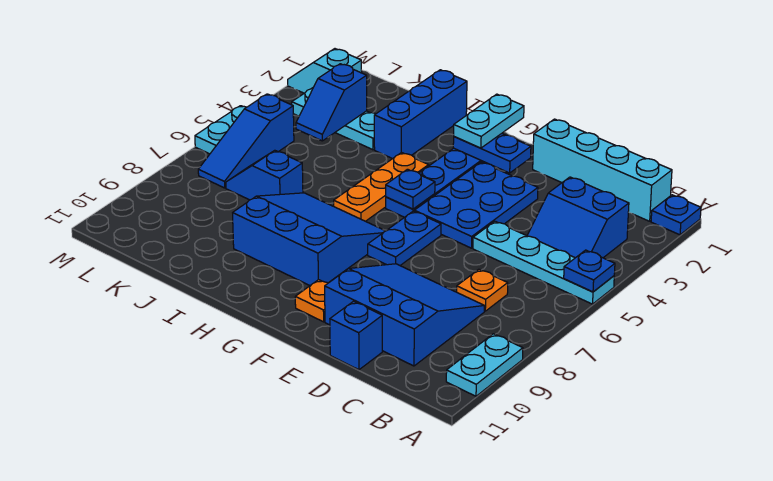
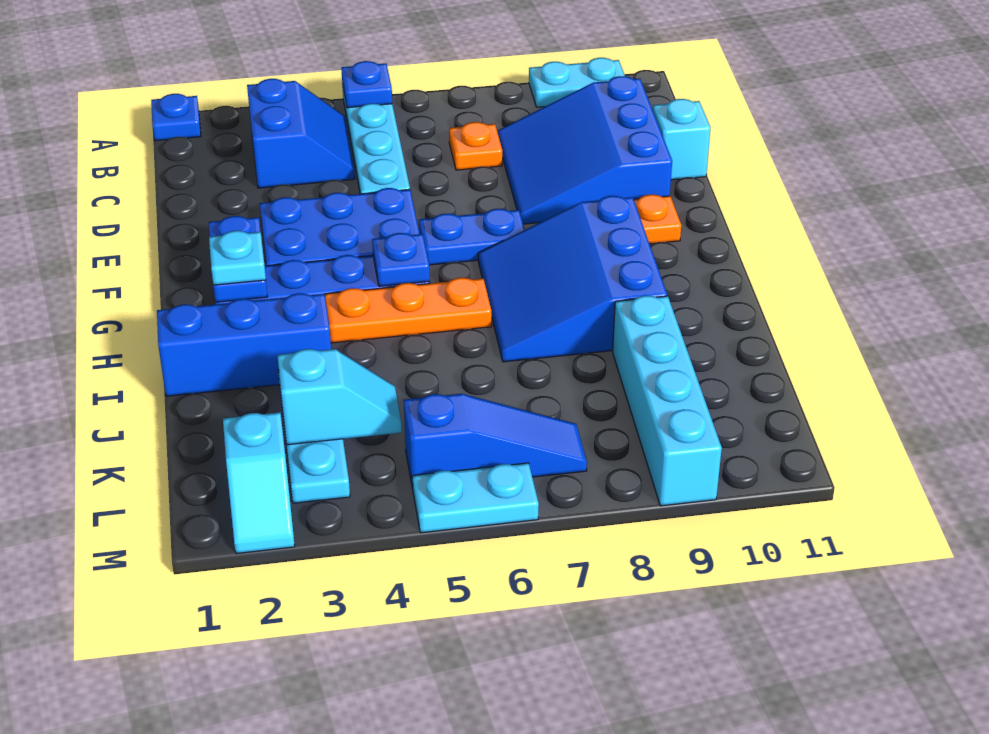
cyan 1x4 brick [533,119,672,221] -> cyan 1x4 brick moved to [613,296,722,506]
blue 1x1 brick [330,301,382,370] -> cyan 1x1 brick [653,99,711,180]
cyan 1x2 plate [454,94,524,148] -> cyan 1x1 plate [209,231,266,285]
blue 1x2 slope [226,150,303,200] -> none
blue 1x2 slope [296,64,367,141] -> cyan 1x2 slope [277,349,402,445]

